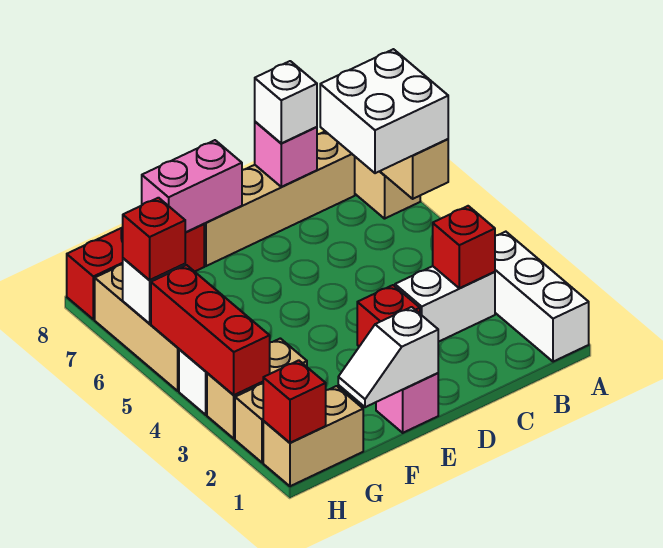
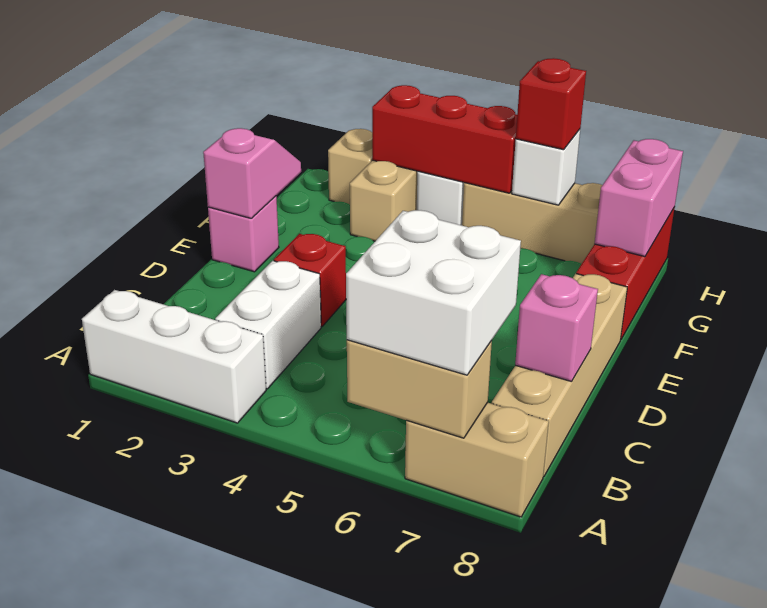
red 1x1 brick [433,206,495,288] -> none
white 1x1 brick [255,61,317,143] -> none
white 1x2 slope [338,307,438,407] -> pink 1x2 slope [203,128,301,219]
pink 1x2 brick [142,140,242,232] -> pink 1x2 brick moved to [595,139,683,257]
tan 1x2 brick [263,386,363,486] -> none
red 1x1 brick [263,360,326,443] -> none

